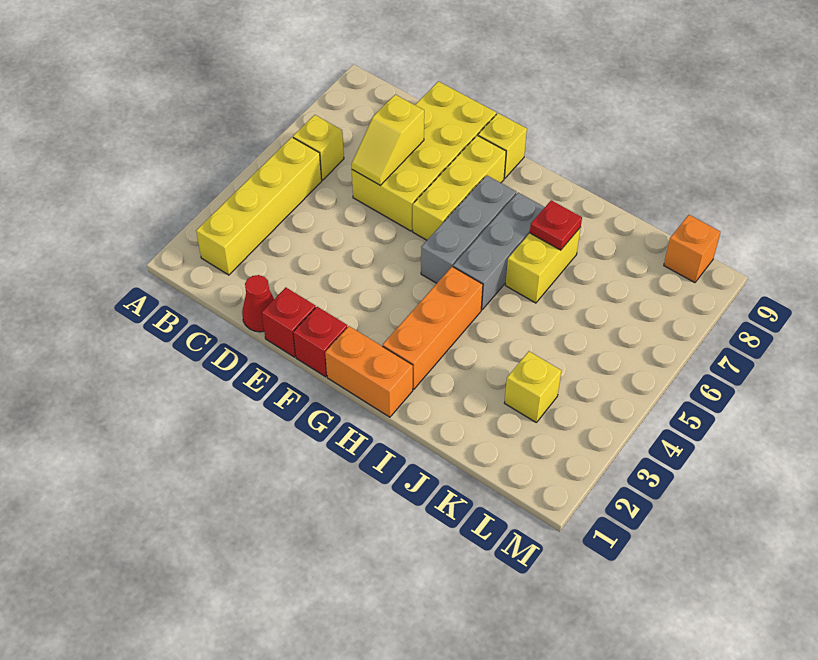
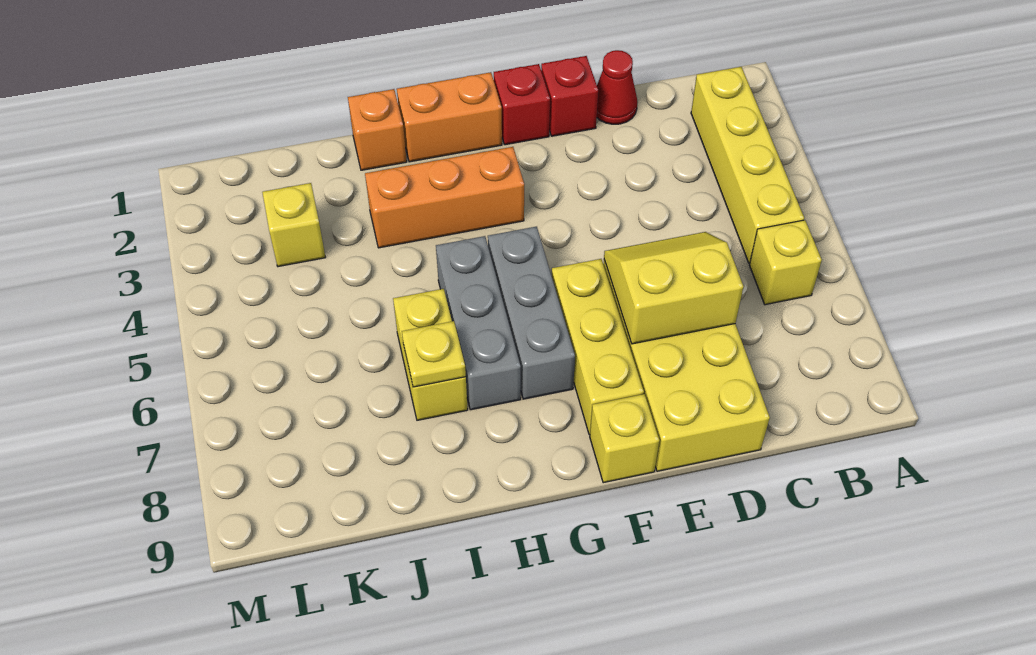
yellow 1x2 slope [352,95,424,186] -> yellow 2x2 slope [604,232,743,344]
orange 1x3 brick [383,267,483,389] -> orange 1x3 brick turned to [365,147,524,248]
red 1x1 plate [530,200,582,250] -> yellow 1x1 plate [402,321,466,387]
orange 1x1 brick [664,215,721,283] -> orange 1x1 brick moved to [348,89,407,170]

